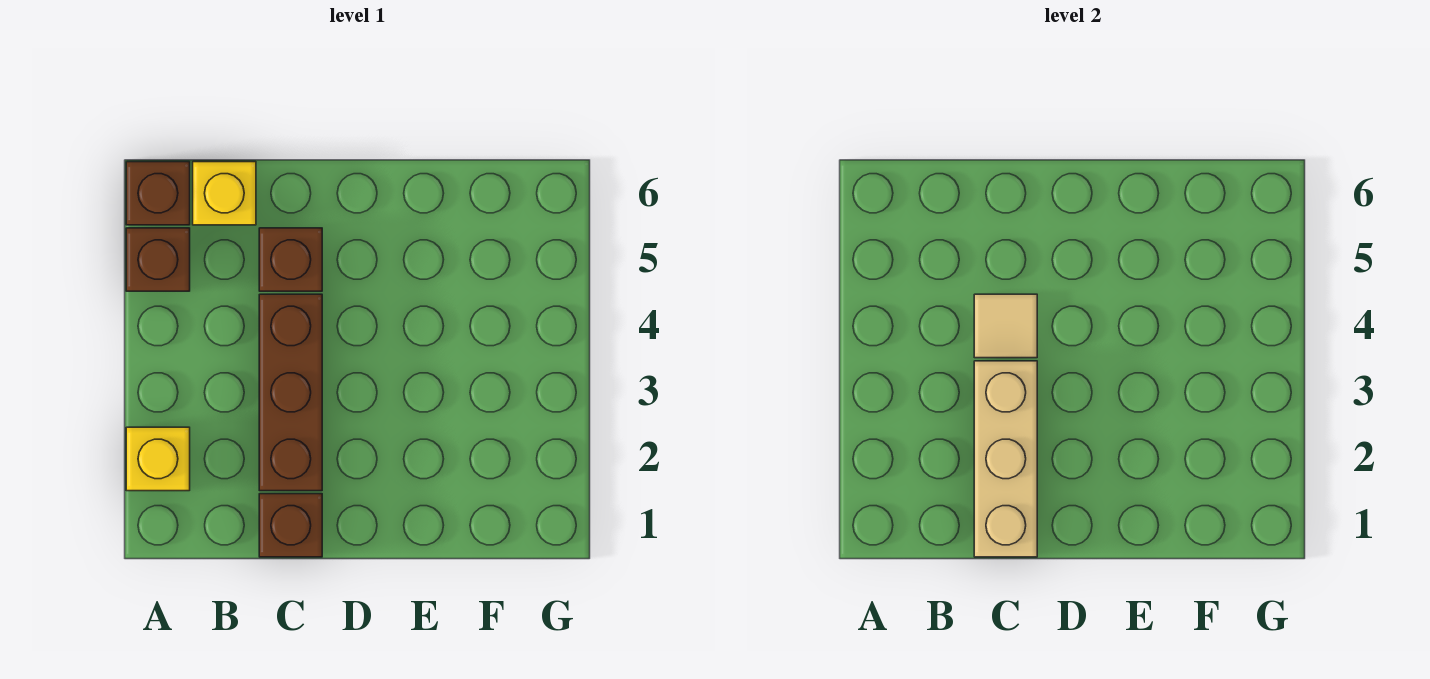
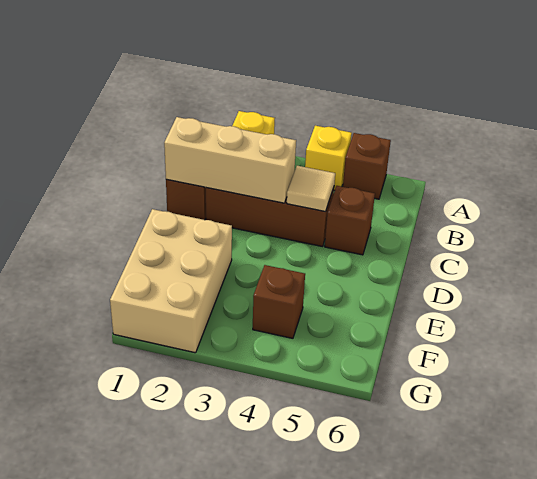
brown 1x1 brick [126,162,190,225] -> brown 1x1 brick moved to [253,265,305,338]
yellow 1x1 brick [193,162,256,225] -> yellow 1x1 brick moved to [305,126,352,191]
none -> tan 2x3 brick [110,209,232,353]

